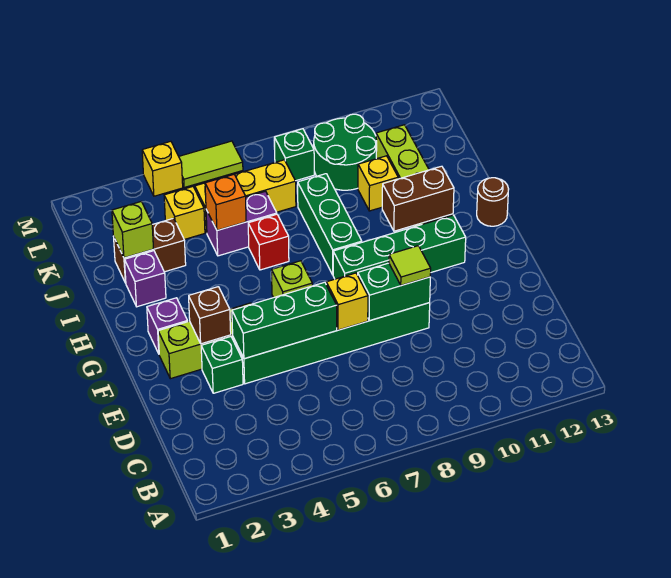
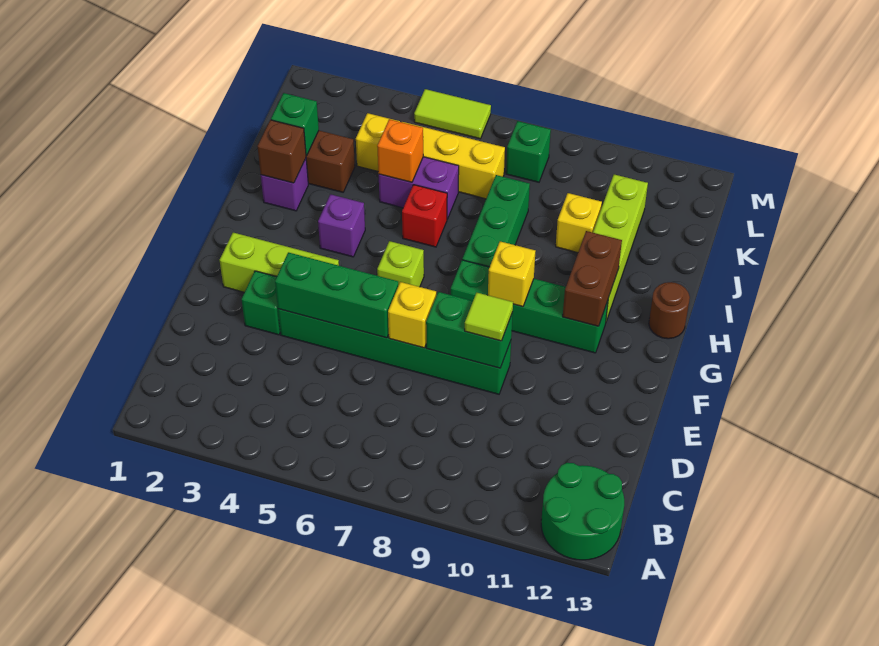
brown 1x1 brick [189,287,231,344] -> brown 1x1 brick moved to [257,120,306,183]
purple 1x1 brick [147,298,188,353] -> purple 1x1 brick moved to [318,194,365,257]
brown 1x2 brick [382,166,454,231] -> brown 1x2 brick turned to [563,231,622,326]
lime 1x1 brick [112,201,153,258] -> green 1x1 brick [271,93,319,156]
green 2x2 round brick [314,114,377,190] -> green 2x2 round brick moved to [541,463,624,560]
yellow 1x1 brick [142,141,183,196] -> yellow 1x1 brick moved to [488,241,535,307]

